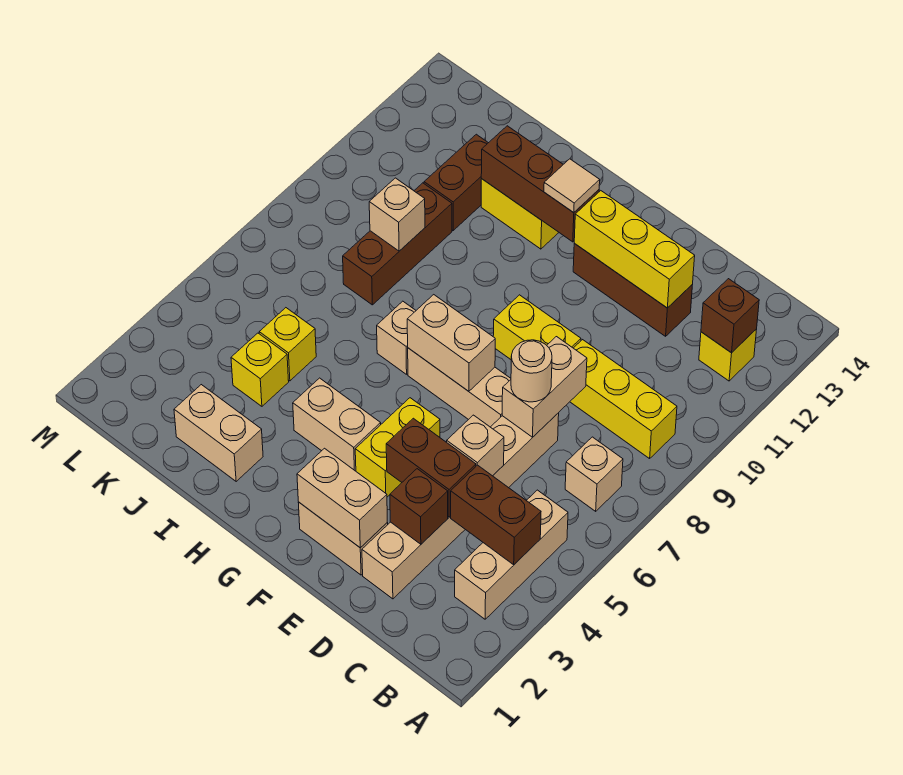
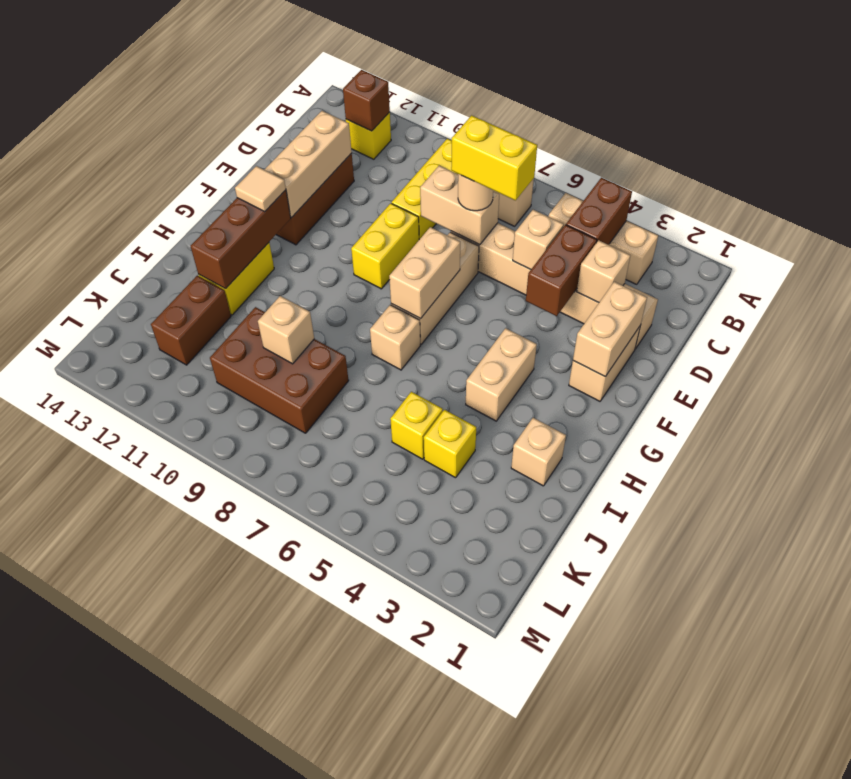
brown 1x1 brick [390,469,448,544] -> tan 1x1 brick [577,240,631,303]
yellow 1x3 brick [574,191,695,308] -> tan 1x3 brick [265,111,352,217]
yellow 1x2 brick [355,398,440,497] -> yellow 1x2 brick moved to [451,115,537,200]
tan 1x2 brick [174,385,263,481] -> tan 1x1 brick [511,418,566,486]
brown 1x3 brick [343,183,452,305] -> brown 2x3 brick [210,307,349,433]
brown 1x2 brick [424,134,488,230] -> brown 1x2 brick turned to [151,276,231,365]

